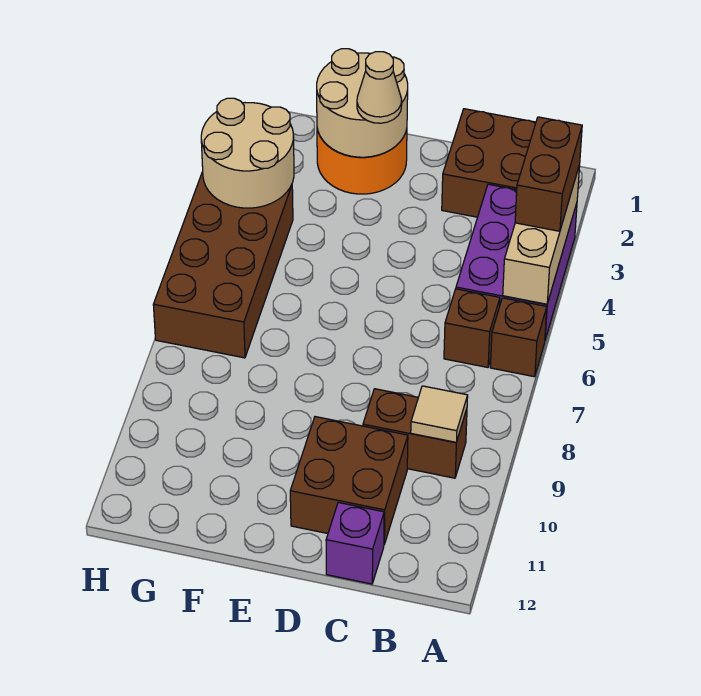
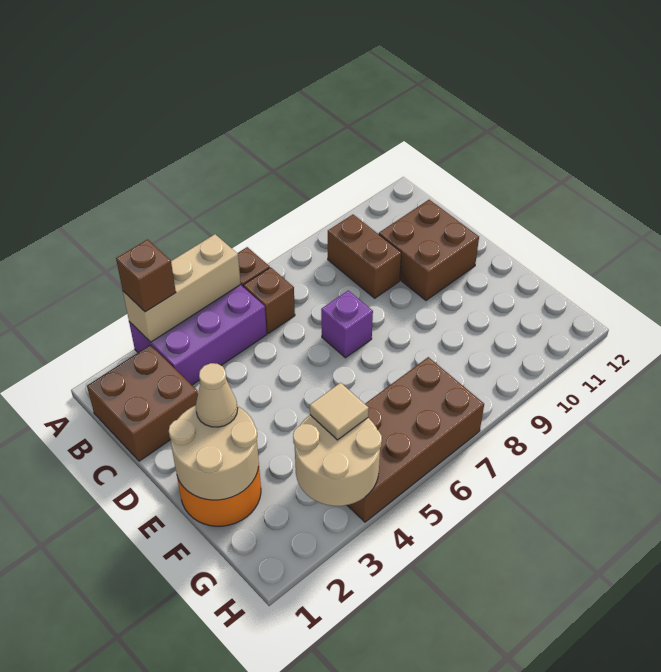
brown 1x2 brick [515,117,582,231] -> brown 1x1 brick [116,239,176,312]
tan 1x1 tile [411,386,468,442] -> tan 1x1 tile moved to [310,383,369,440]
purple 1x1 brick [326,503,384,584] -> purple 1x1 brick moved to [321,290,373,358]

